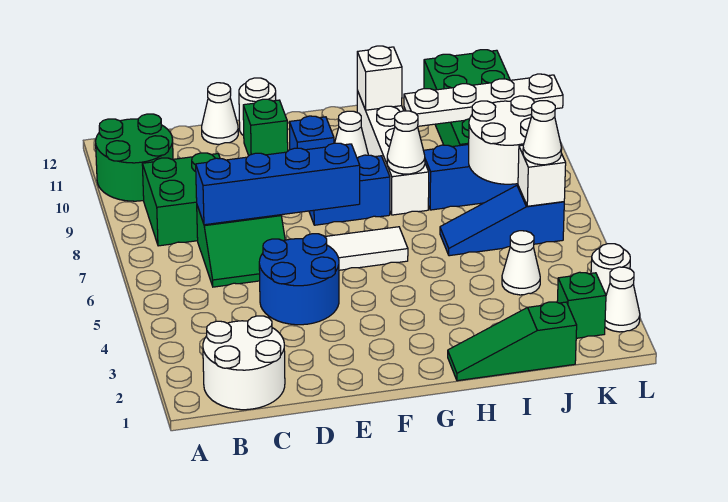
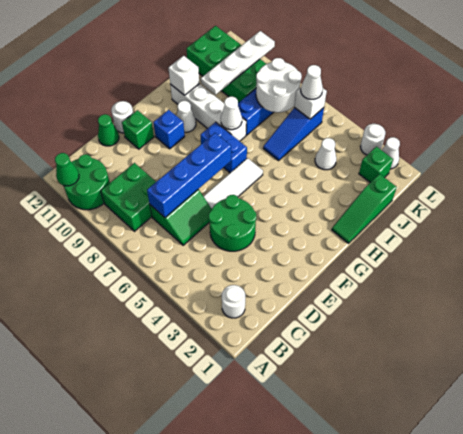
none -> green 1x1 cone [55,153,79,186]
white 2x2 round brick [203,316,285,410] -> white 1x1 round brick [222,285,245,318]
blue 2x2 round brick [259,234,339,325] -> green 2x2 round brick [209,195,256,251]
white 1x1 cone [202,83,238,144] -> green 1x1 cone [98,114,119,146]
blue 1x2 brick [309,155,390,225] -> blue 1x2 brick turned to [201,122,247,173]

